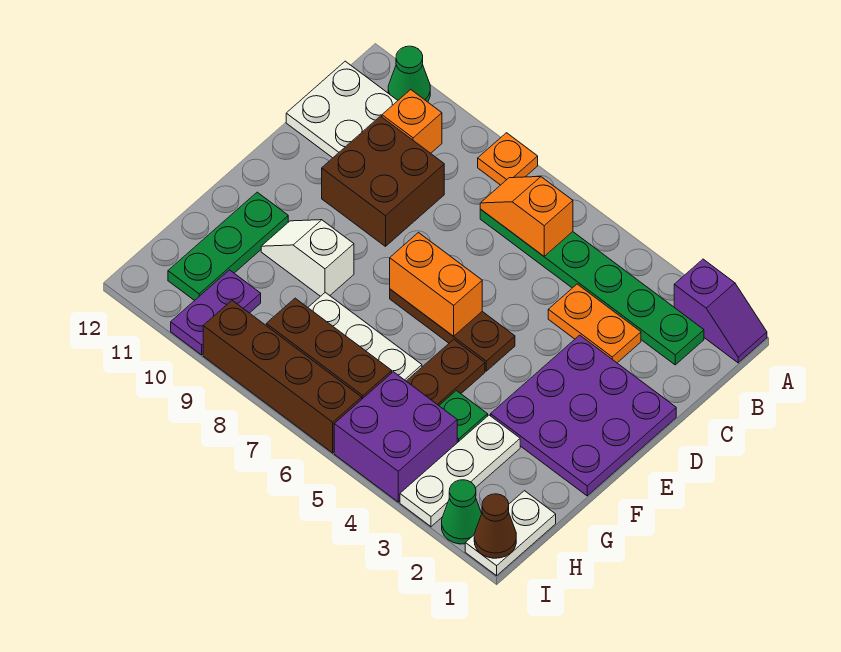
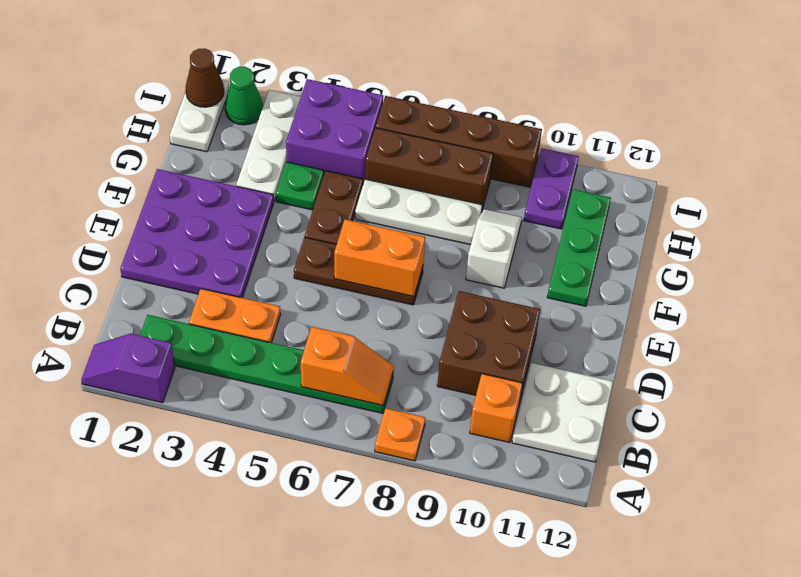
green 1x1 cone [388,46,430,102] -> none
white 1x2 slope [261,220,354,296] -> white 1x2 slope turned to [466,209,522,288]

